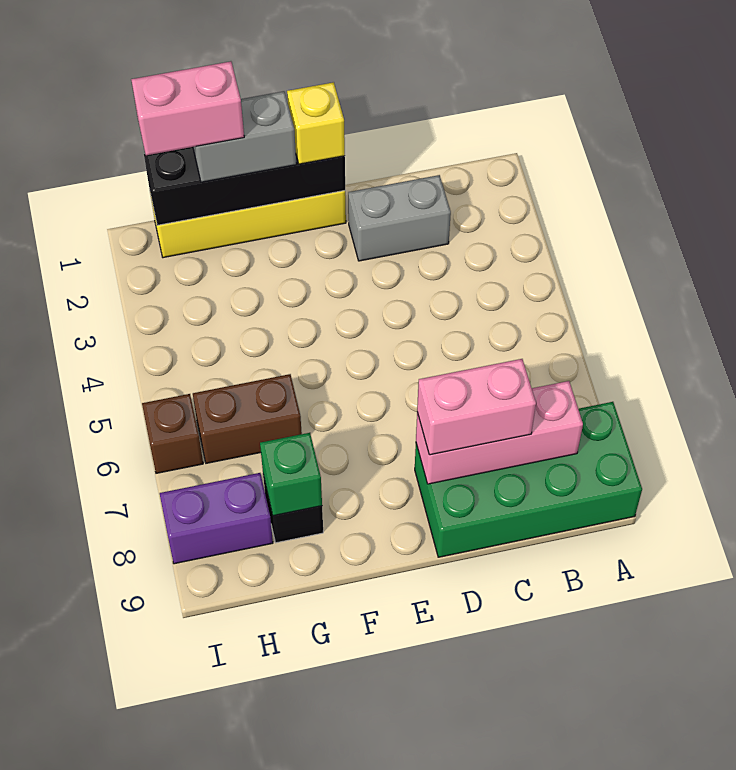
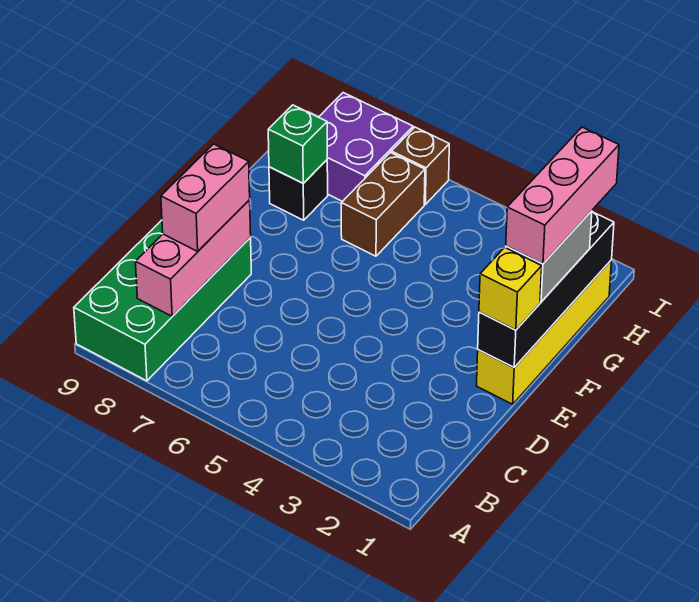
grey 1x2 brick [348,175,451,261] -> none
pink 1x2 brick [131,61,244,155] -> pink 1x3 brick [506,127,619,264]
purple 1x2 brick [160,473,273,564] -> purple 2x2 brick [319,93,413,202]

